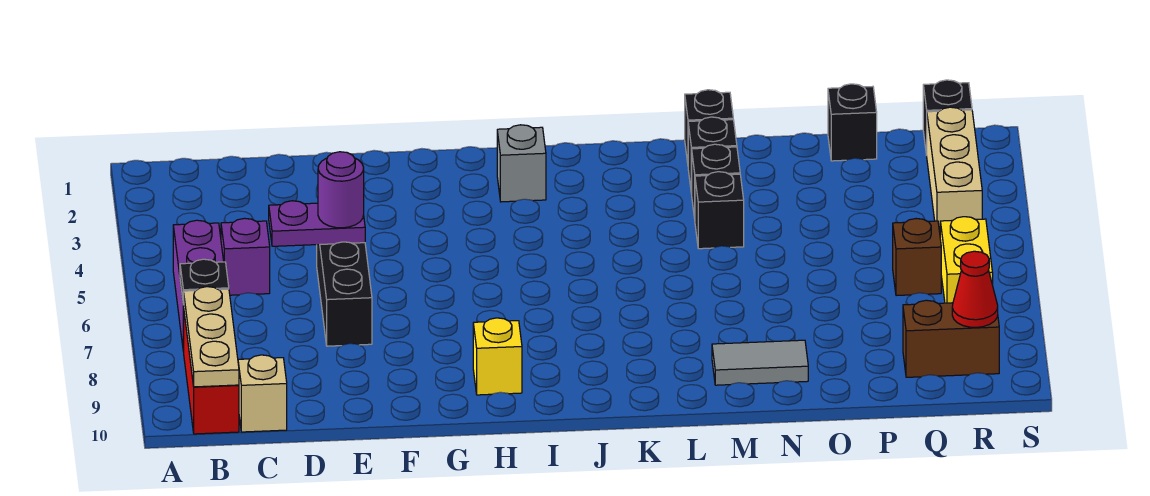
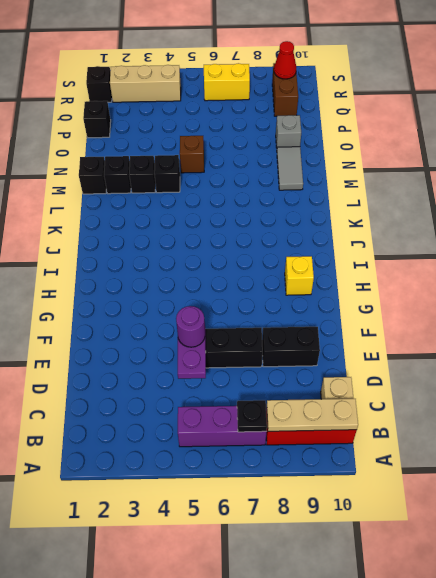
purple 1x1 brick [221,218,270,295] -> none
none -> black 1x2 brick [262,327,320,367]
grey 1x1 brick [497,125,546,202] -> grey 1x1 brick moved to [276,115,301,148]
brown 1x1 brick [893,219,941,296] -> brown 1x1 brick moved to [180,136,204,173]

